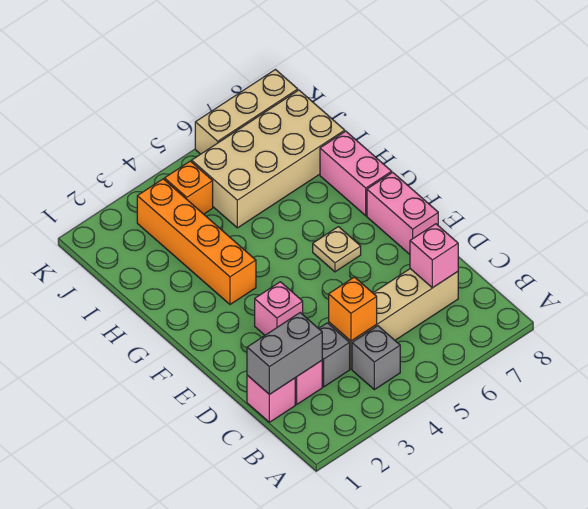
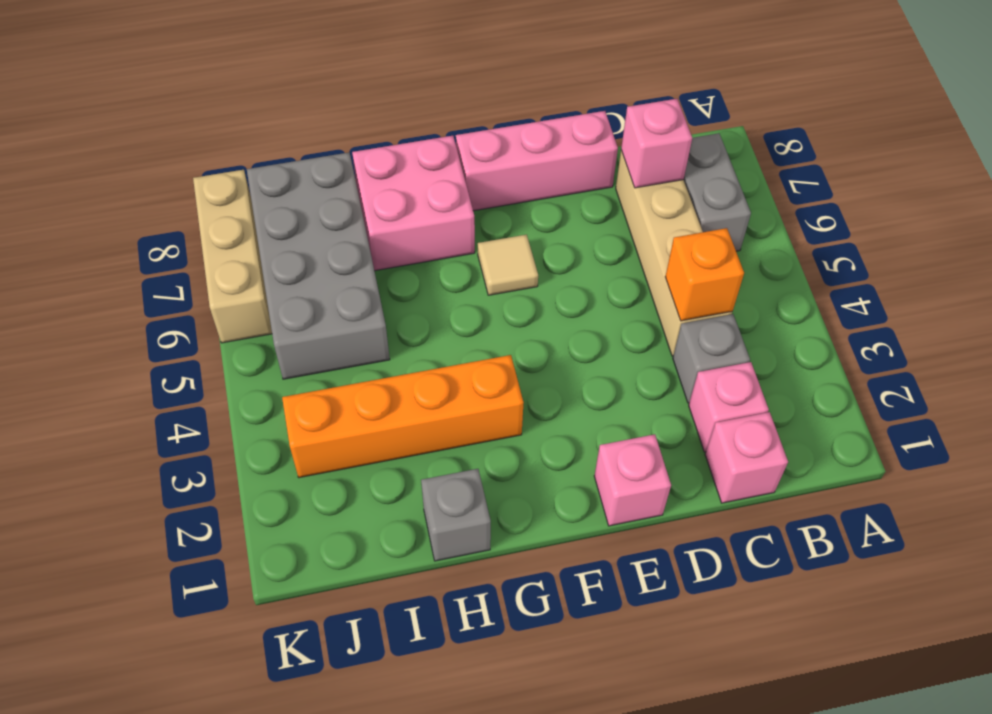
grey 1x1 brick [352,326,400,390] -> grey 1x1 brick moved to [421,469,491,561]
grey 1x2 brick [247,313,322,394] -> grey 1x2 brick moved to [684,133,751,251]
pink 1x1 brick [255,282,303,335] -> pink 1x1 brick moved to [594,434,671,526]
pink 1x2 brick [367,172,438,254] -> pink 1x3 brick [456,111,618,211]
tan 1x1 plate [313,227,361,272] -> tan 1x1 tile [478,235,538,295]
pink 1x2 brick [320,131,392,216] -> pink 2x2 brick [352,136,475,271]
tan 2x4 brick [192,90,345,228] -> grey 2x4 brick [247,152,390,379]
orange 1x1 brick [164,161,213,214] -> none

